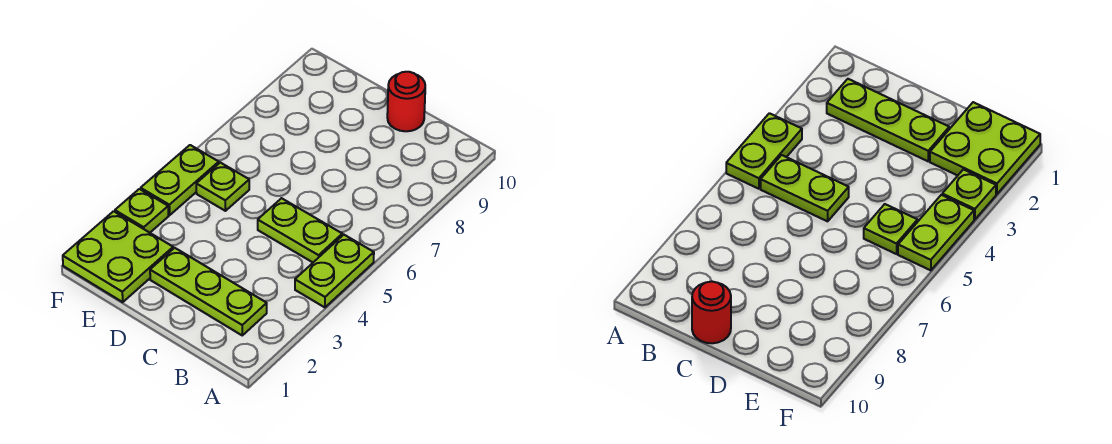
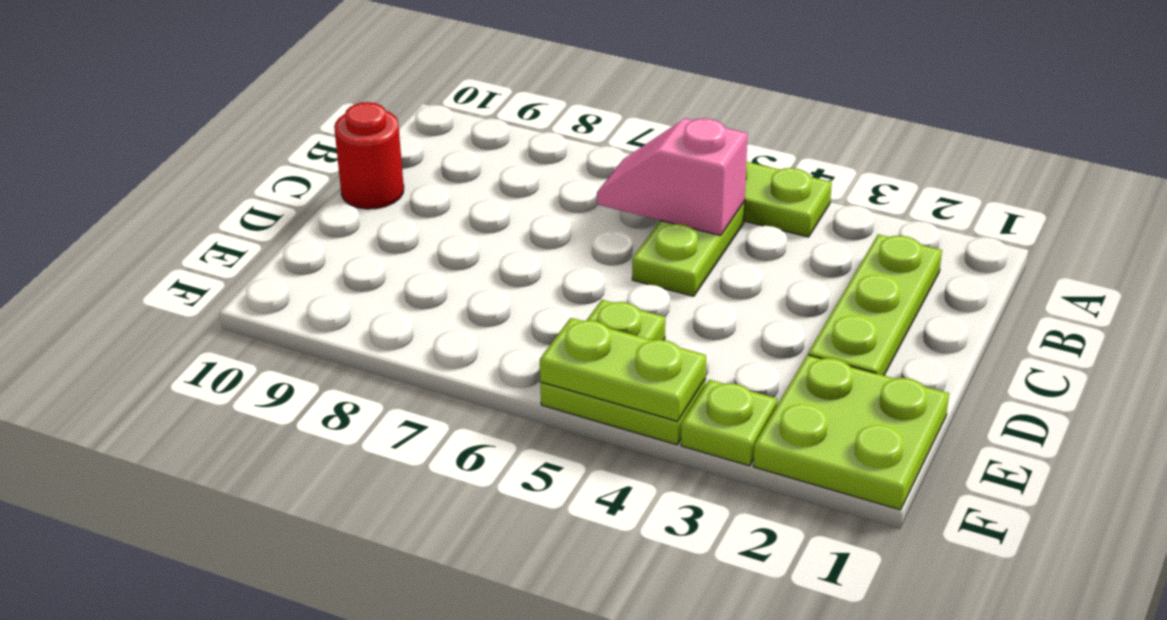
none -> pink 1x2 slope [597,118,748,235]
none -> lime 1x2 plate [540,318,706,421]

